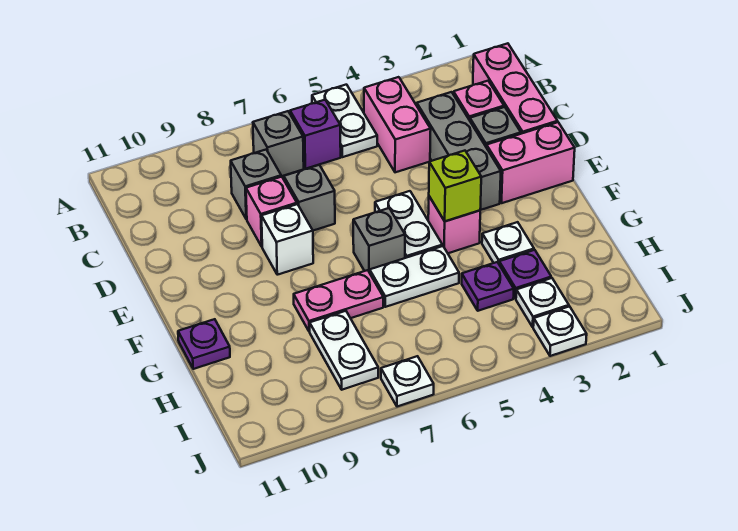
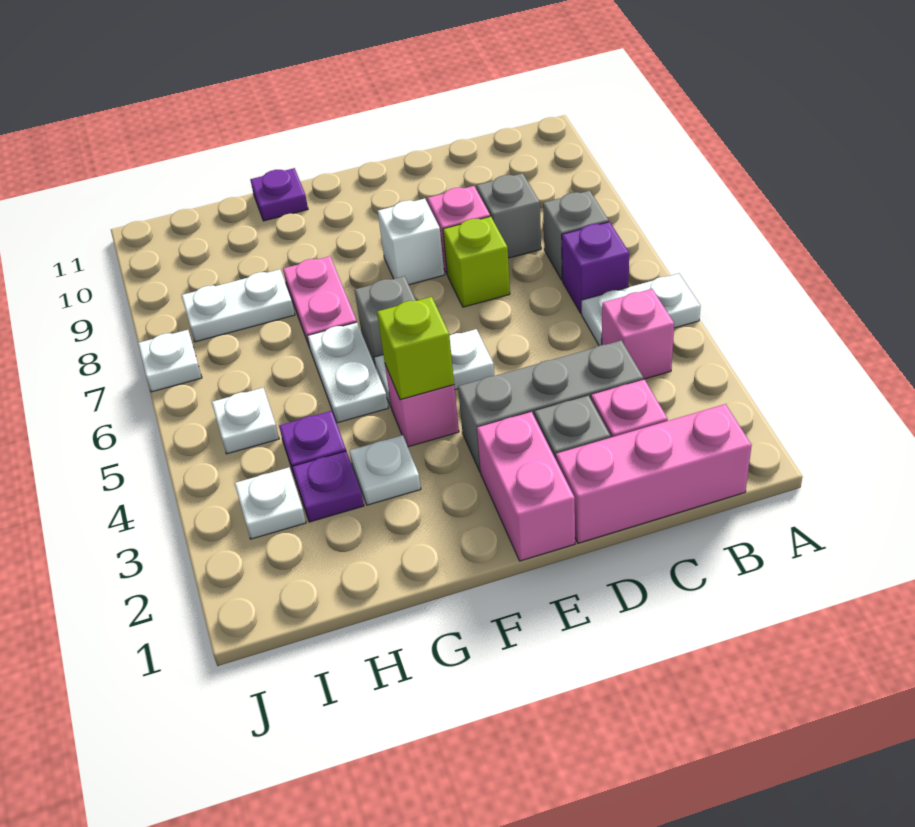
pink 1x2 brick [364,77,431,172] -> pink 1x1 brick [602,289,674,379]
grey 1x1 brick [284,165,335,231] -> lime 1x1 brick [443,216,510,307]
white 1x1 plate [533,306,587,356] -> white 1x1 plate moved to [212,388,279,454]

